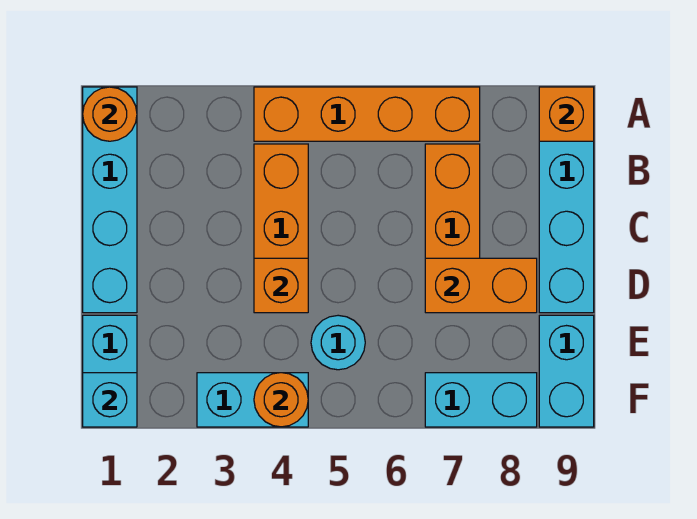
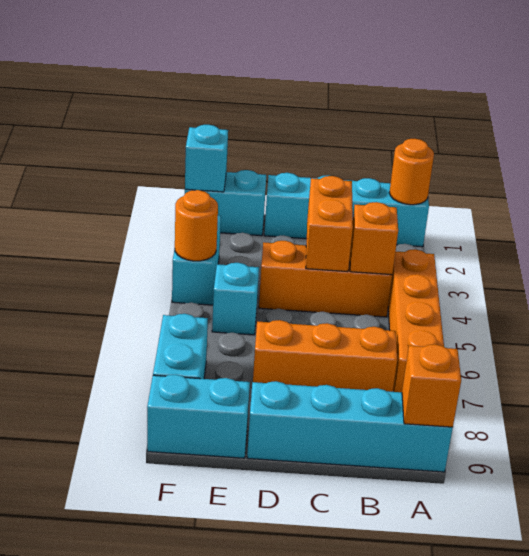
orange 1x1 brick [254,258,308,313] -> orange 1x1 brick moved to [350,202,398,275]
orange 1x2 brick [425,258,537,313] -> orange 1x2 brick moved to [306,176,353,272]
cyan 1x1 round brick [311,315,365,370] -> cyan 1x1 brick [212,263,259,335]

